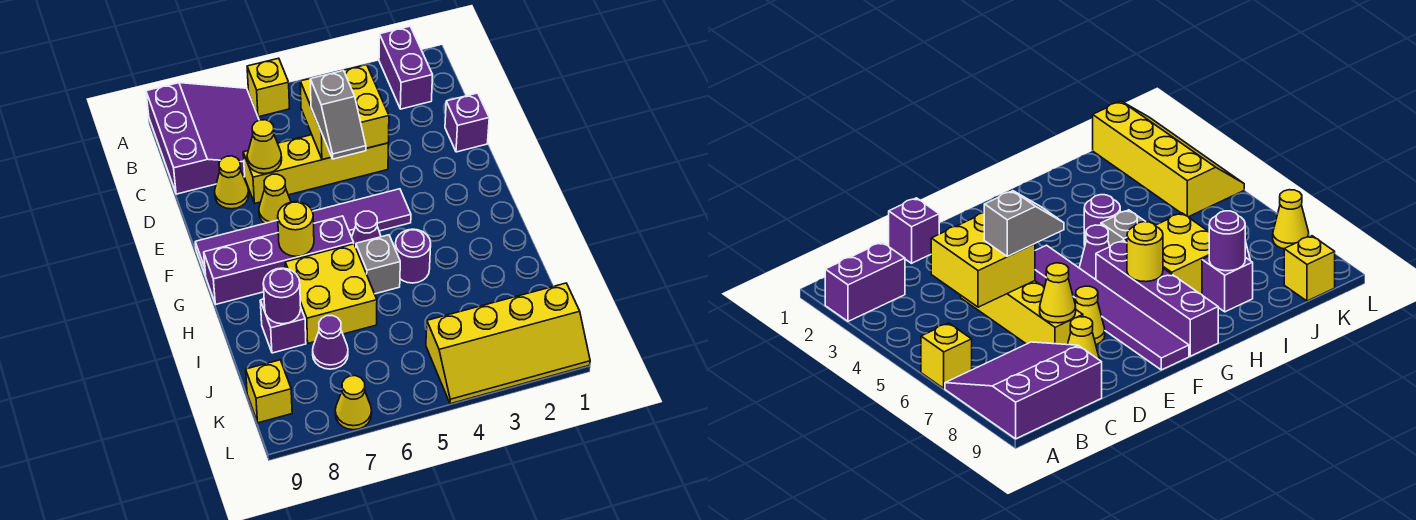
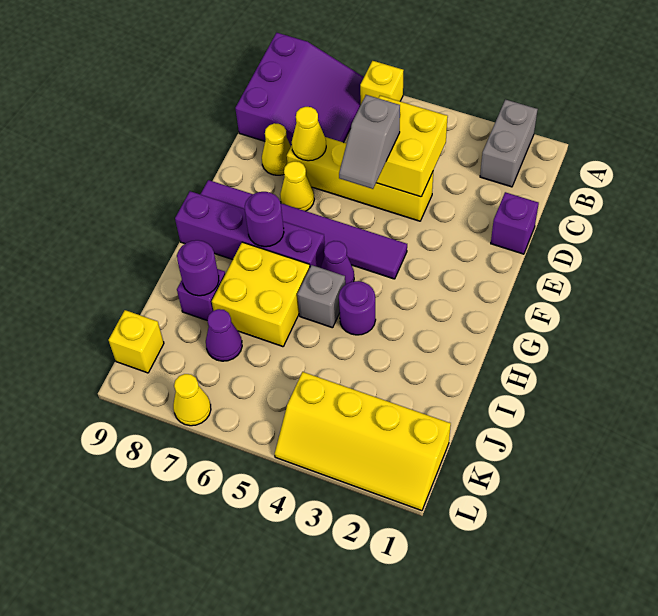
purple 1x2 brick [379,26,433,109] -> grey 1x2 brick [480,100,538,187]
yellow 1x1 round brick [278,202,314,256] -> purple 1x1 round brick [245,192,284,247]

